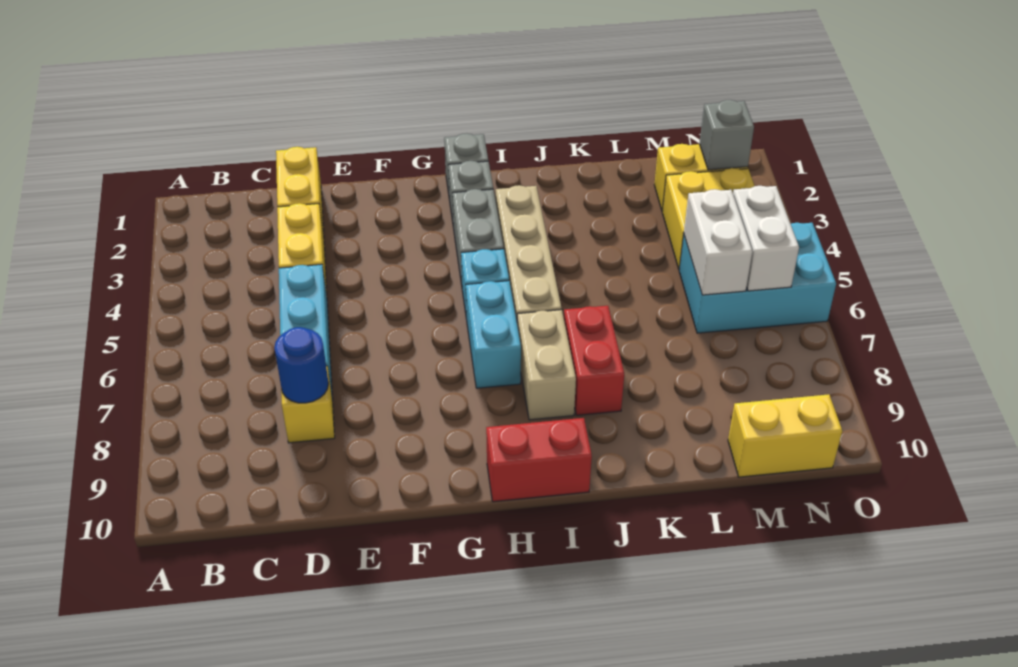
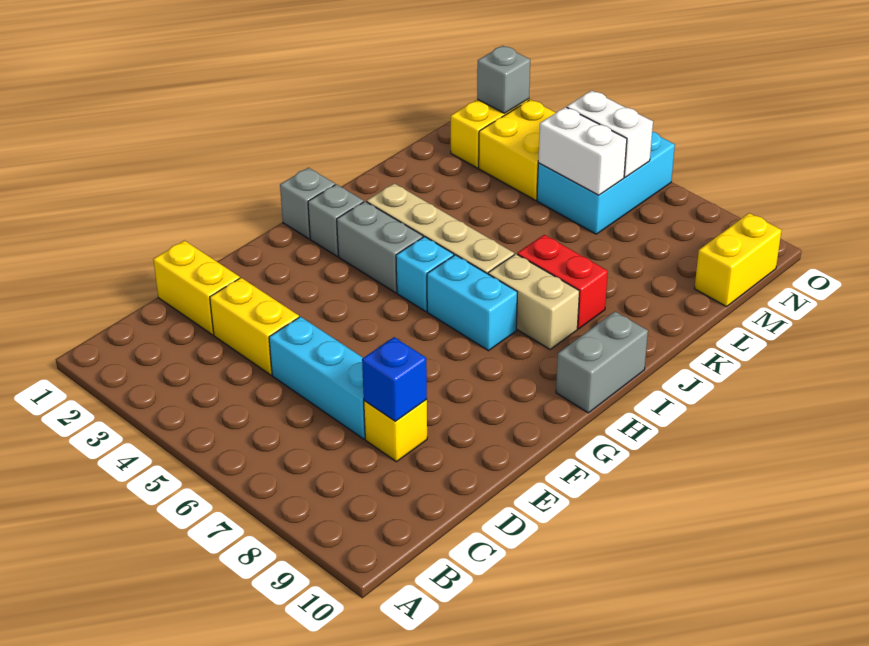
blue 1x1 round brick [274,327,328,403] -> blue 1x1 brick [362,337,427,421]
red 1x2 brick [486,418,592,502] -> grey 1x2 brick [556,312,648,413]

